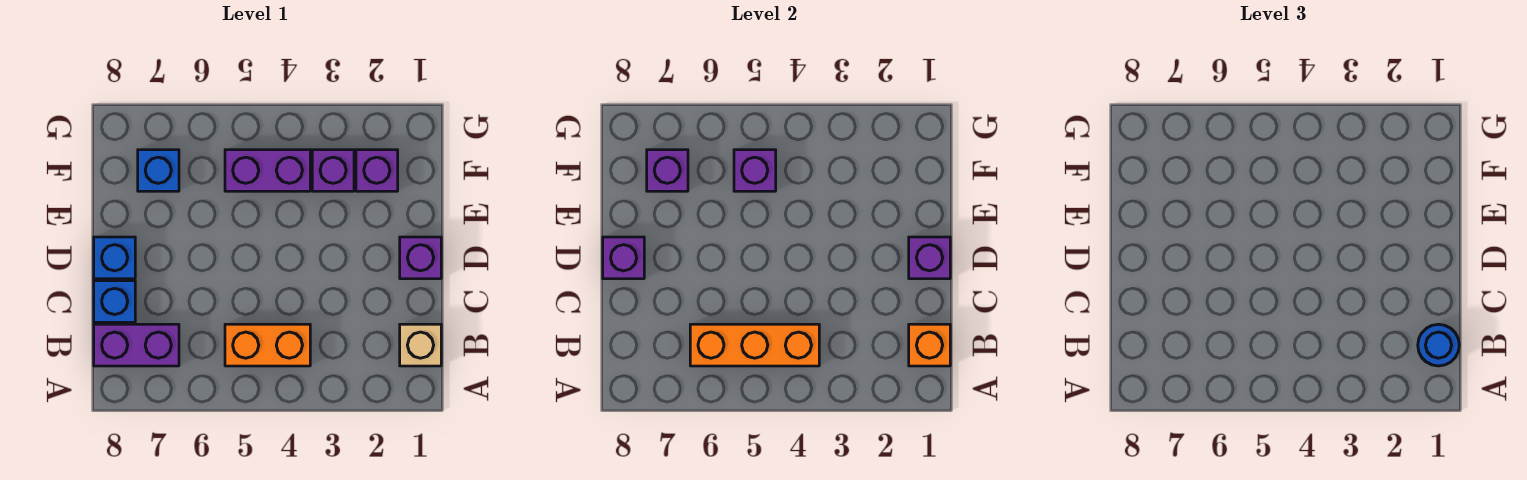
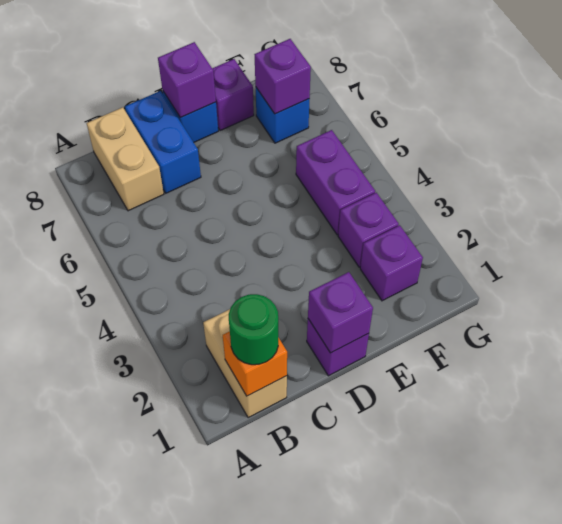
tan 1x1 brick [400,324,441,366] -> tan 1x2 brick [203,309,287,418]
blue 1x1 round brick [1418,324,1459,366] -> green 1x1 round brick [229,294,278,365]
orange 1x2 brick [225,324,310,366] -> none
orange 1x3 brick [690,324,819,366] -> none
purple 1x2 brick [94,324,179,366] -> tan 1x2 brick [87,107,164,211]
blue 1x1 brick [94,281,135,322] -> blue 1x2 brick [125,91,201,193]
purple 1x1 brick [734,150,776,191] -> purple 1x1 brick moved to [212,59,254,131]

